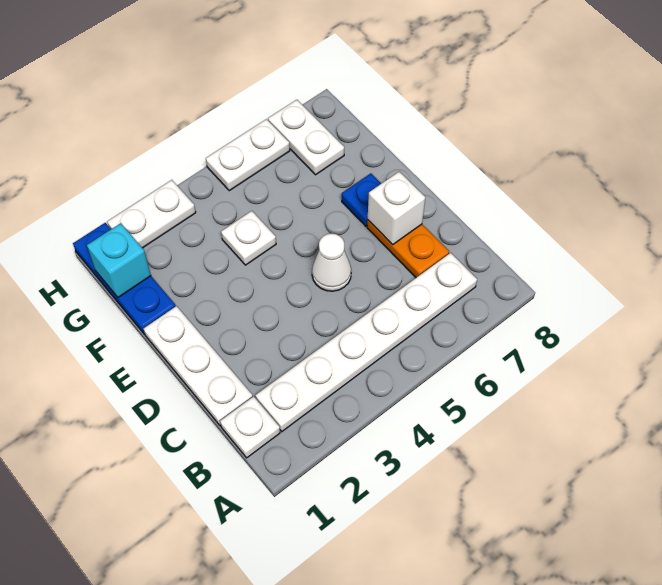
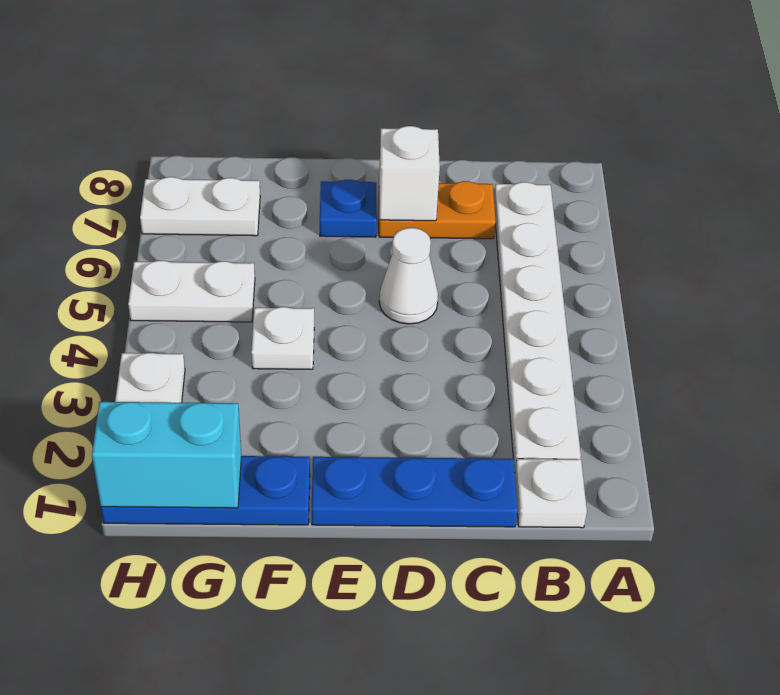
white 1x3 plate [144,306,253,426] -> blue 1x3 plate [312,457,517,527]
cyan 1x1 brick [87,223,151,297] -> cyan 1x2 brick [92,402,241,508]
white 1x2 plate [206,119,290,191] -> white 1x2 plate turned to [128,261,255,322]

